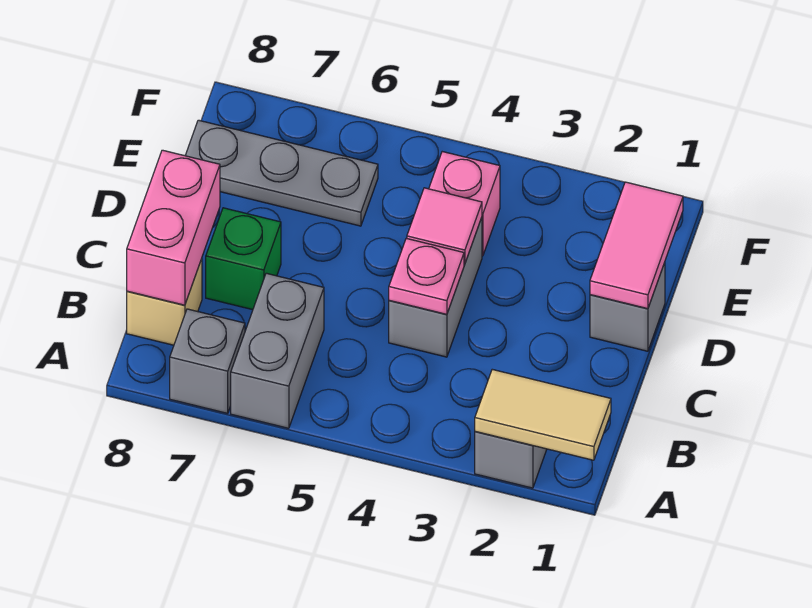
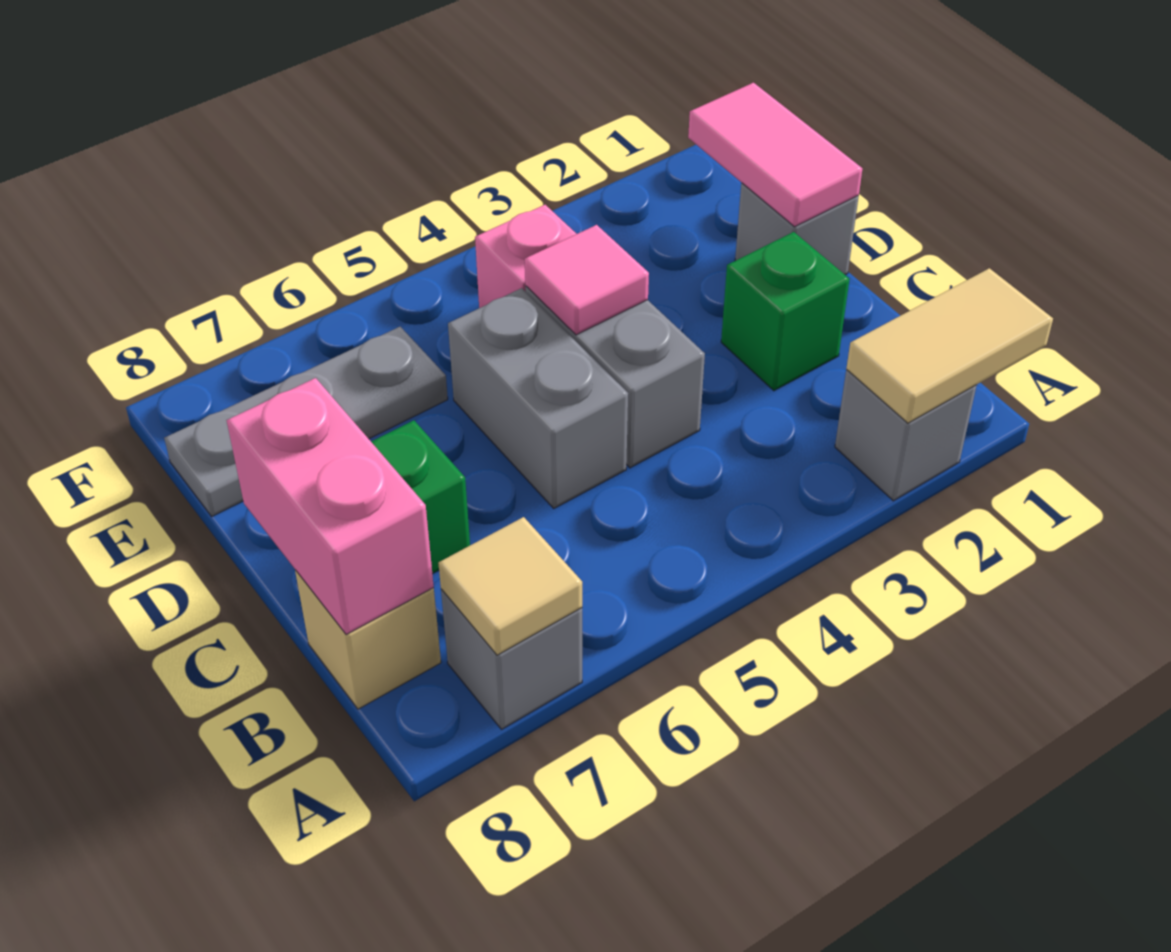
grey 1x2 brick [231,273,324,428] -> grey 1x2 brick moved to [448,288,628,508]
none -> tan 1x1 tile [438,517,582,655]
none -> green 1x1 brick [721,232,849,391]
pink 1x1 plate [389,238,464,314] -> none

